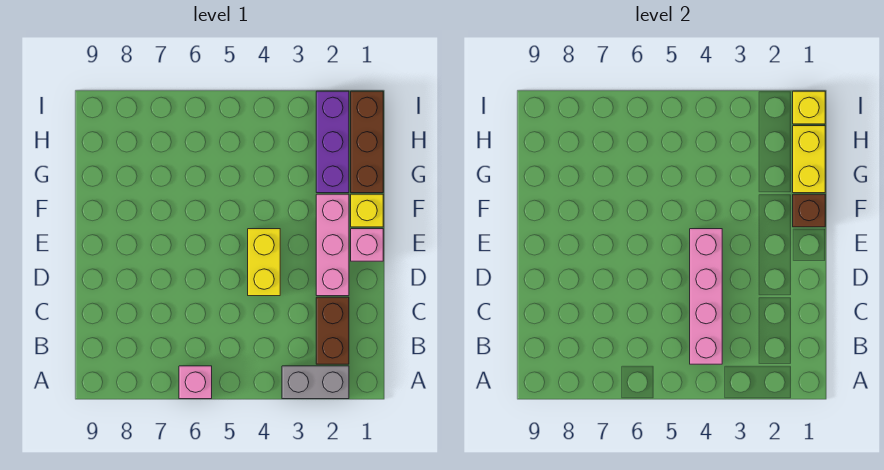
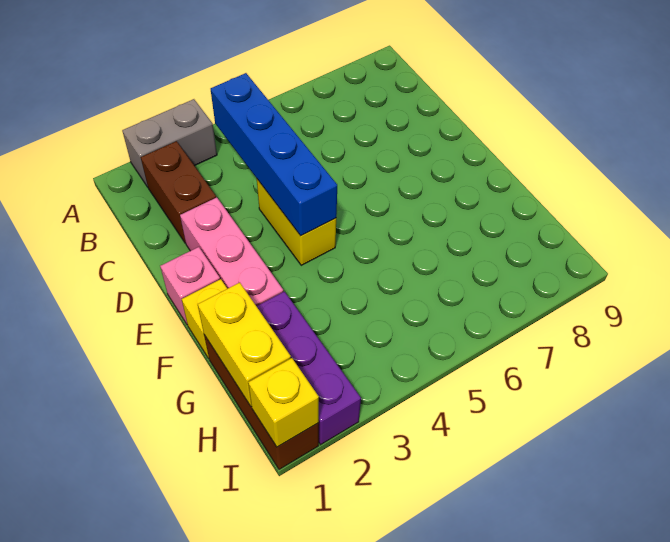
pink 1x1 brick [179,366,212,399] -> none
pink 1x4 brick [690,229,722,364] -> blue 1x4 brick [211,73,337,236]
brown 1x1 brick [793,194,825,227] -> none

